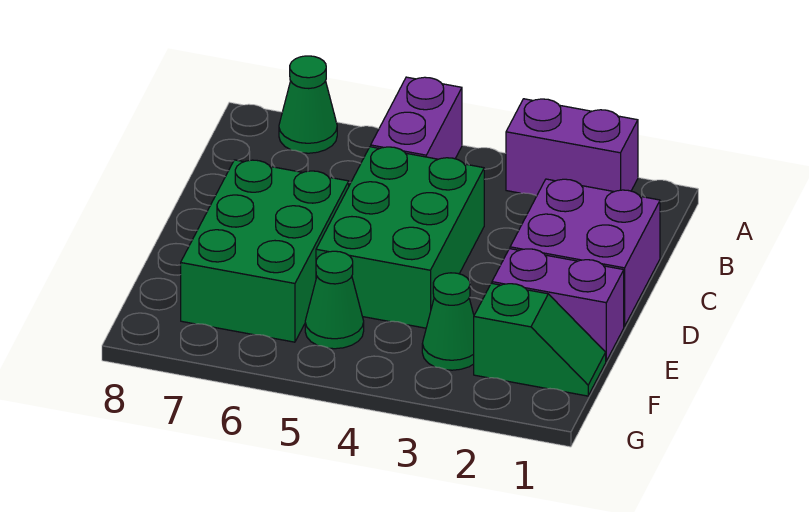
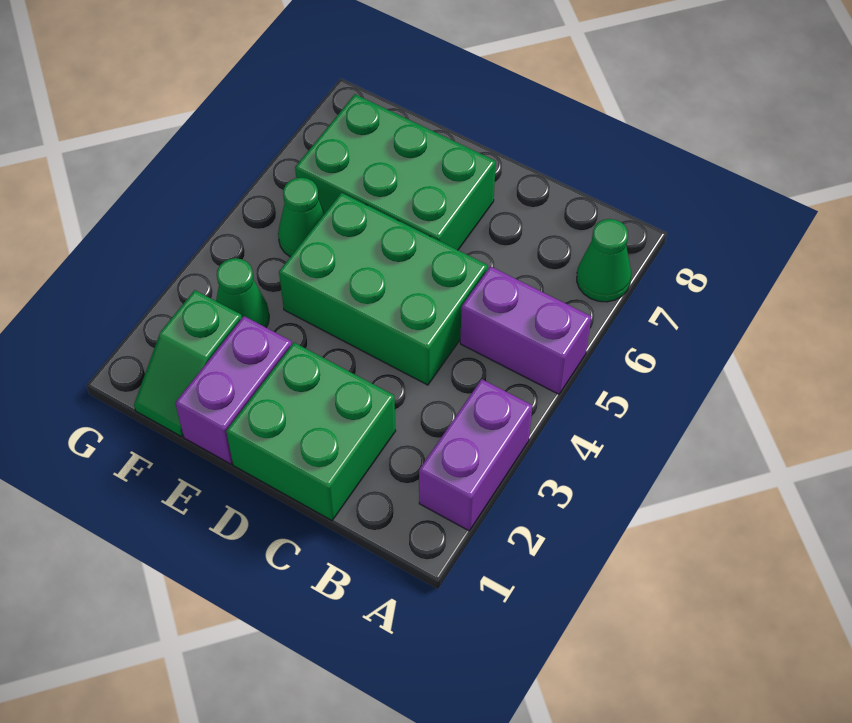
purple 2x2 brick [510,179,660,327] -> green 2x2 brick [226,343,395,520]

